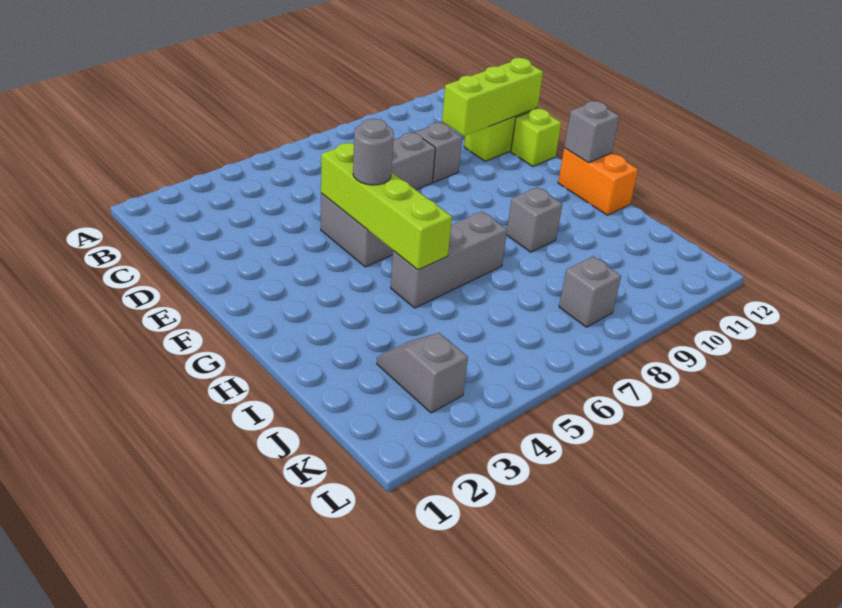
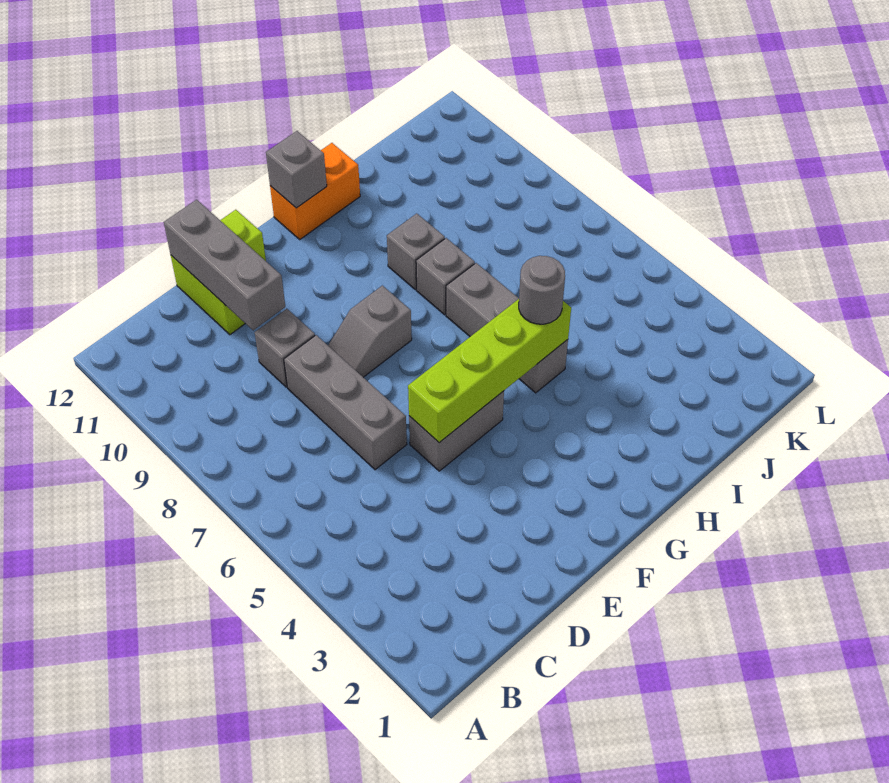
lime 1x3 brick [442,58,543,136] -> grey 1x3 brick [164,200,285,330]
grey 1x1 round brick [353,119,394,185] -> grey 1x1 round brick moved to [519,256,565,324]
grey 1x2 slope [377,333,468,413] -> grey 1x2 slope moved to [328,286,412,377]
grey 1x1 brick [559,256,621,327] -> grey 1x1 brick moved to [416,238,475,315]

